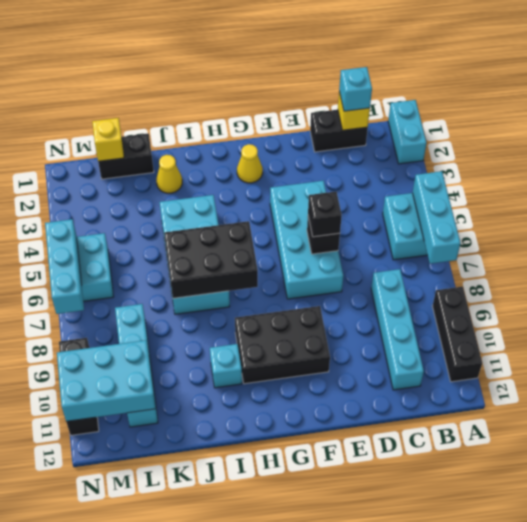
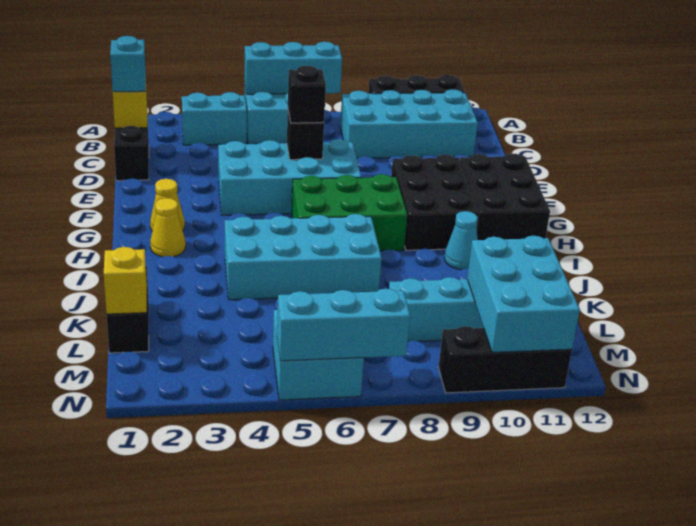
cyan 1x2 brick [388,100,427,164] -> cyan 1x2 brick moved to [182,92,247,145]
cyan 1x4 brick [371,269,424,390] -> cyan 2x4 brick [340,89,478,158]
none -> green 2x3 brick [292,174,407,251]
black 2x3 brick [164,221,258,298] -> black 2x3 brick moved to [460,153,550,240]
cyan 1x1 brick [210,344,242,388] -> cyan 1x1 cone [444,211,478,270]
yellow 1x1 cone [156,155,182,193] -> yellow 1x1 cone moved to [150,198,186,257]

